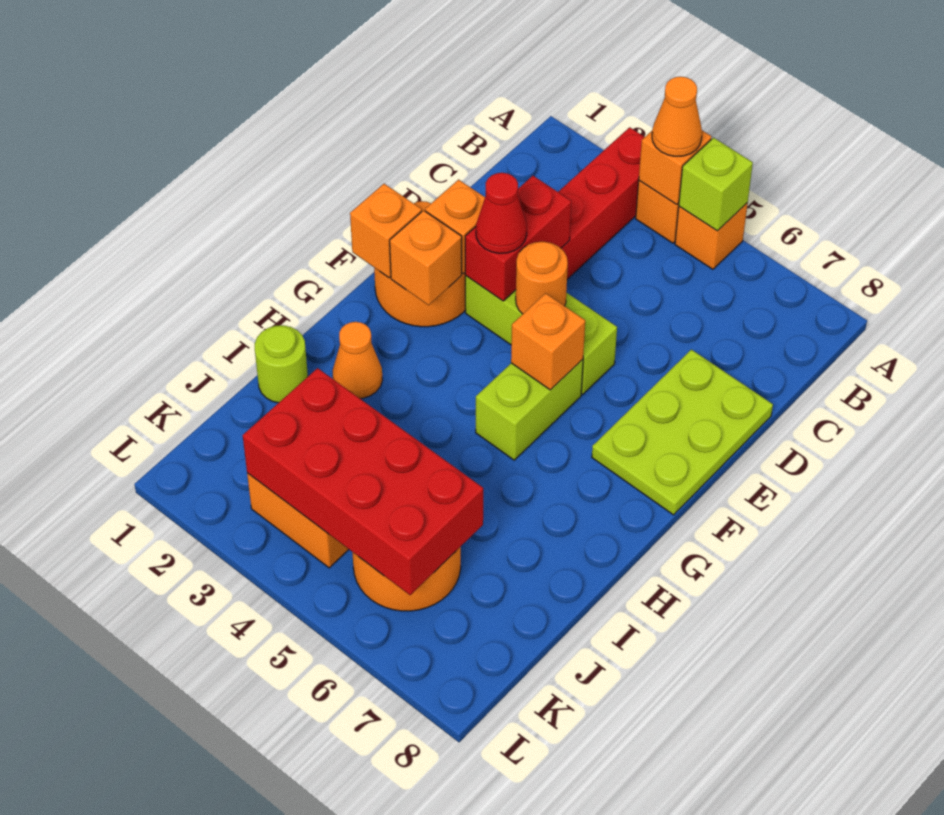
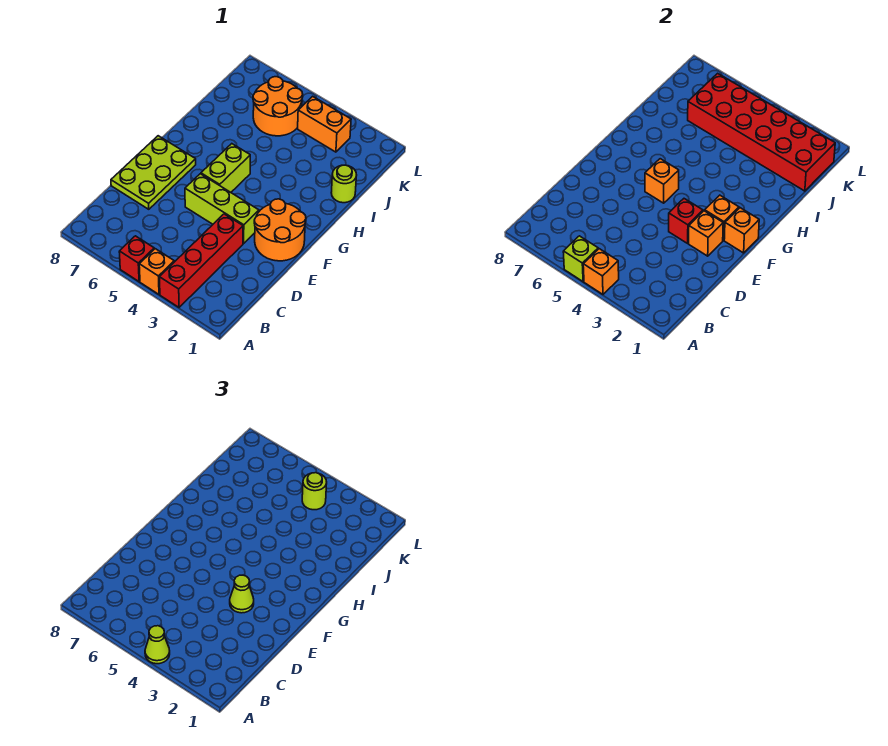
orange 1x1 cone [652,77,702,156] -> lime 1x1 cone [145,626,170,664]
orange 1x1 brick [675,203,748,269] -> red 1x1 brick [119,236,154,282]
red 1x2 brick [465,176,571,301] -> red 1x1 brick [669,199,703,243]
red 1x1 cone [476,173,527,253] -> lime 1x1 cone [230,575,254,613]
orange 1x1 round brick [516,242,568,314] -> none
orange 1x1 cone [332,322,383,399] -> none
red 2x4 brick [243,368,483,595] -> red 2x6 brick [688,73,835,191]
none -> lime 1x1 round brick [302,473,327,510]

